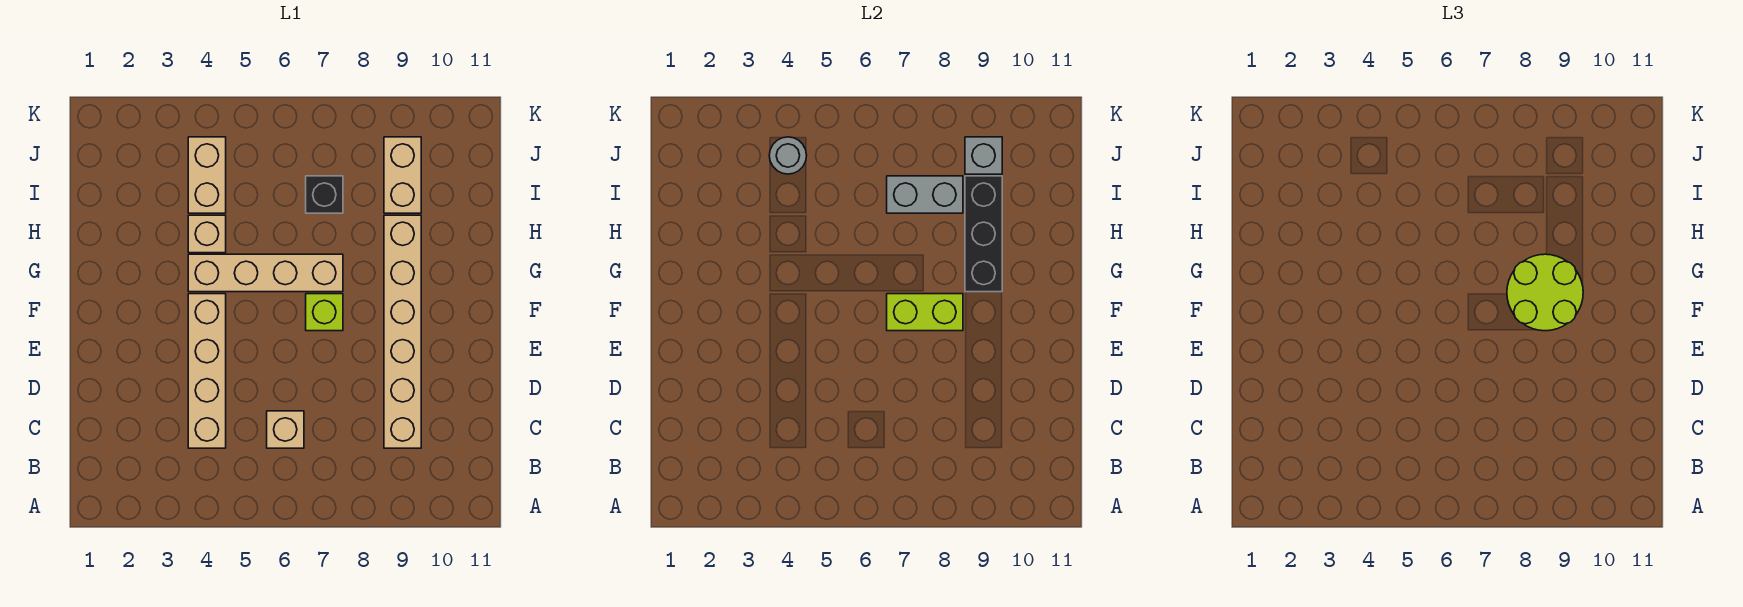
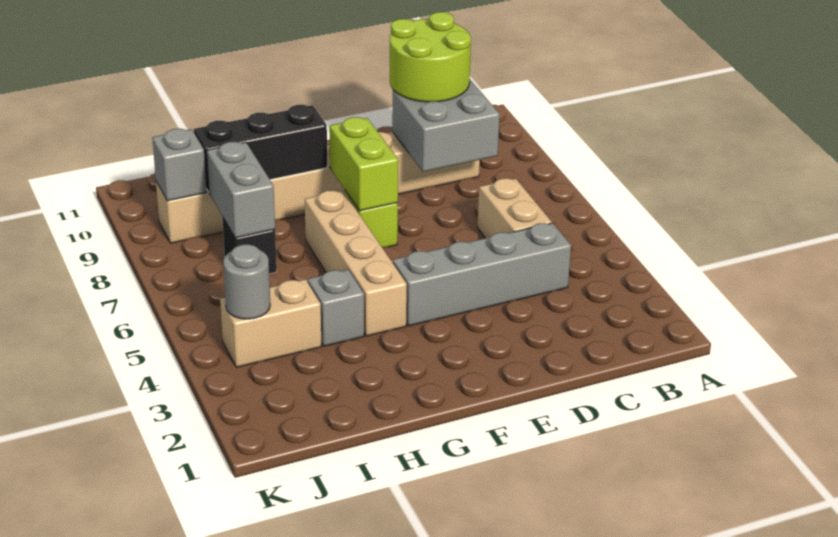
tan 1x4 brick [188,294,226,448] -> grey 1x4 brick [393,223,571,326]
tan 1x1 brick [267,411,304,448] -> tan 1x2 brick [478,178,552,238]
none -> grey 2x2 brick [392,80,500,172]
lime 2x2 round brick [1507,254,1583,331] -> lime 2x2 round brick moved to [390,12,471,102]
tan 1x1 brick [188,215,226,253] -> grey 1x1 brick [308,270,364,346]

